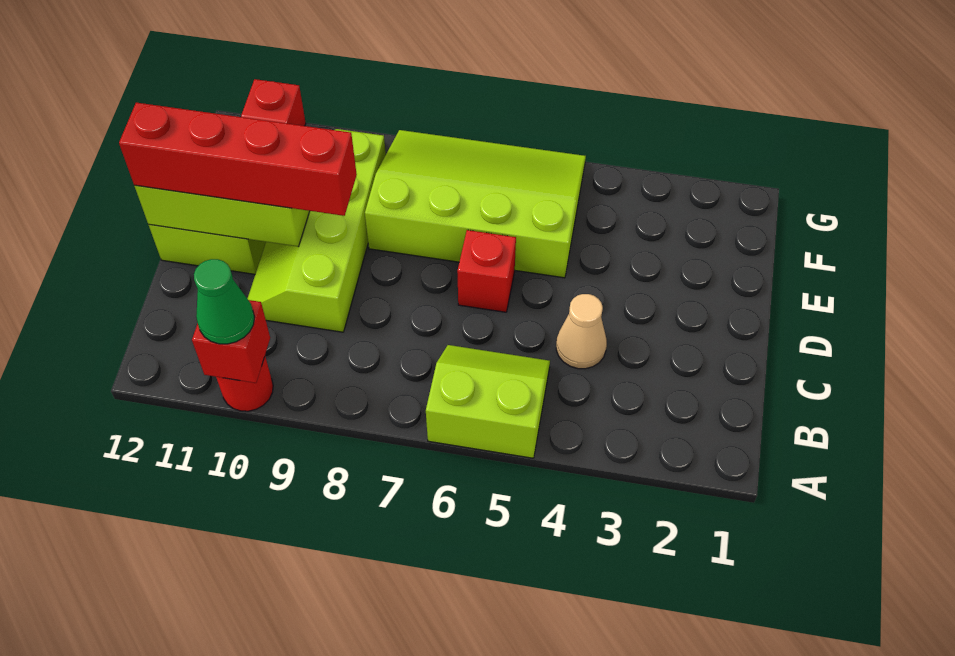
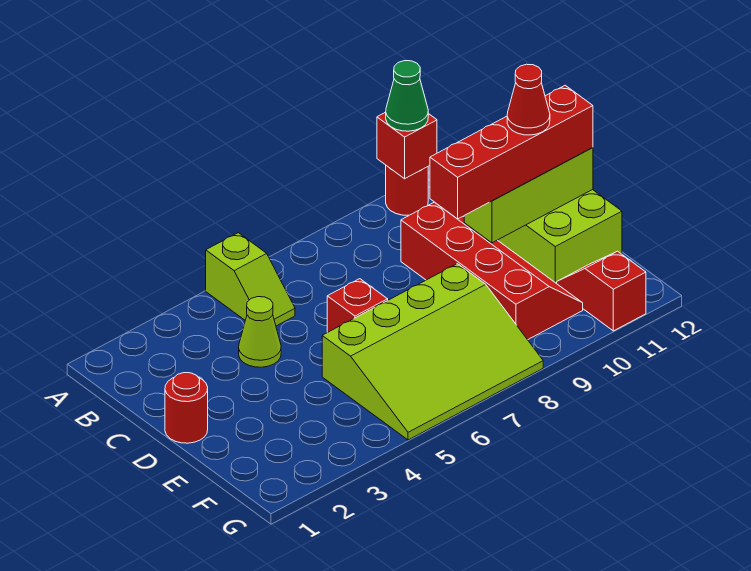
lime 2x2 slope [426,345,550,458] -> lime 1x2 slope [206,233,295,326]
tan 1x1 cone [556,294,607,369] -> lime 1x1 cone [239,297,281,367]
lime 2x4 slope [247,129,386,332] -> red 2x4 slope [401,202,583,340]
none -> red 1x1 round brick [165,373,208,443]
none -> red 1x1 cone [507,64,550,135]

